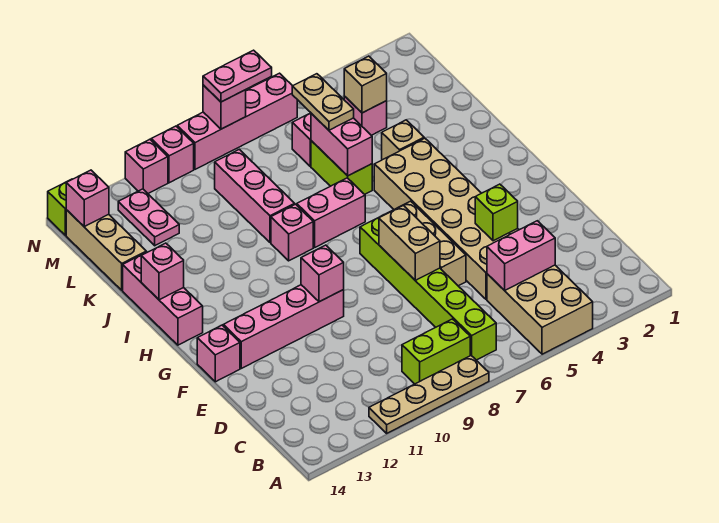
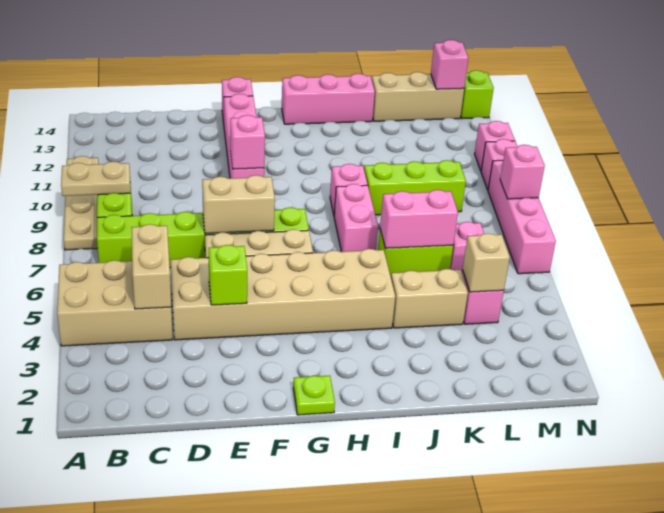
pink 1x2 brick [487,221,555,291] -> tan 1x2 brick [131,224,171,309]
none -> lime 1x1 plate [293,376,335,415]
pink 1x1 brick [141,243,184,300] -> none
tan 1x1 brick [382,120,424,160] -> tan 1x2 brick [391,269,468,328]
pink 1x3 brick [215,149,295,243] -> lime 1x3 brick [364,160,466,215]
tan 1x2 plate [292,74,354,130] -> tan 1x2 plate moved to [61,162,130,196]
pink 1x2 plate [118,189,179,246] -> none
pink 1x2 plate [203,50,272,102] -> none

